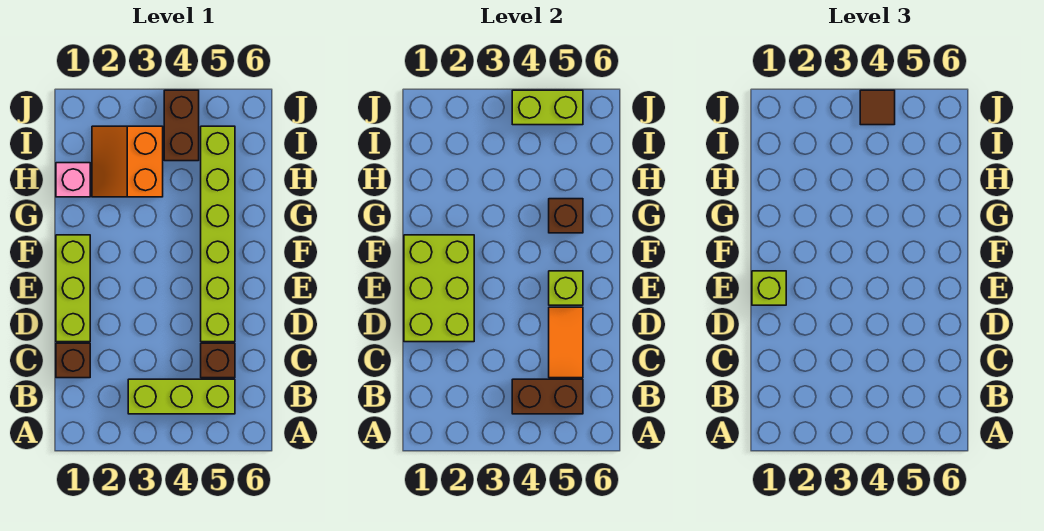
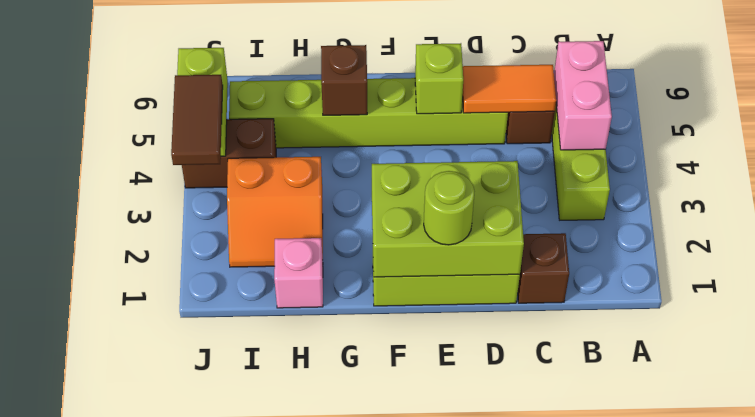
brown 1x2 brick [512,379,583,414] -> pink 1x2 brick [554,41,612,150]
lime 1x1 brick [752,271,786,305] -> lime 1x1 round brick [424,171,474,245]
brown 1x1 tile [860,90,895,125] -> brown 1x2 tile [171,75,223,165]

